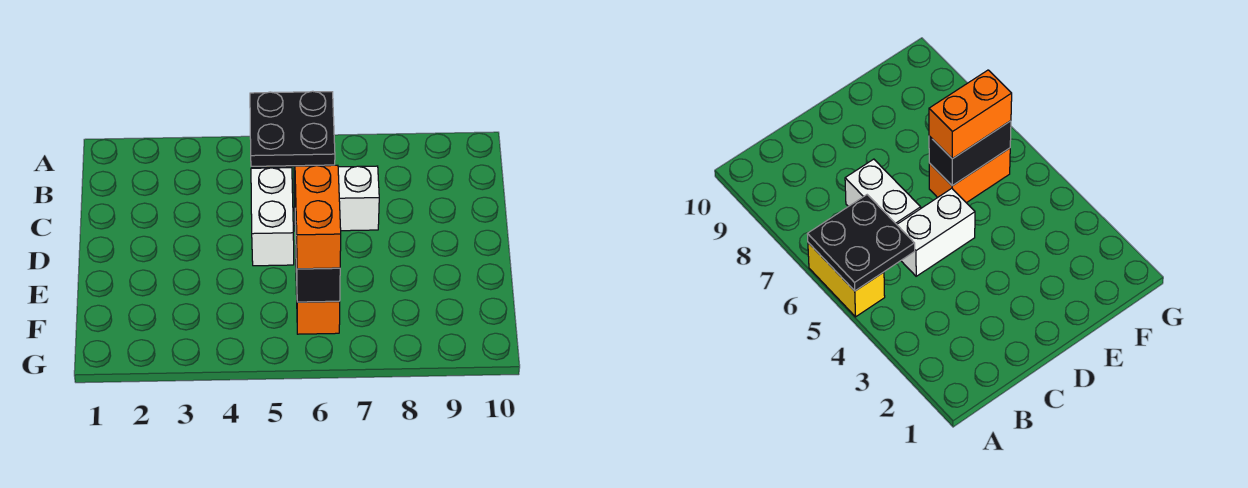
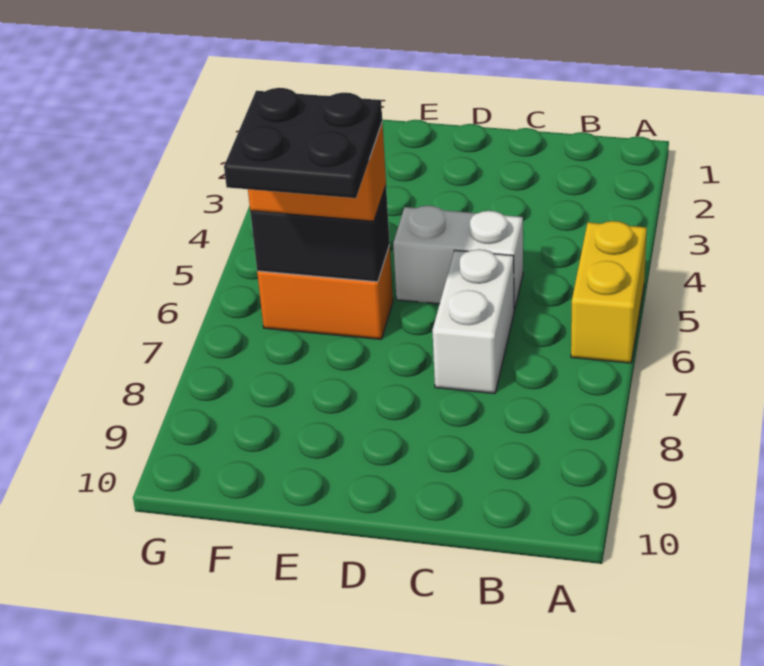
black 2x2 plate [250,91,335,166] -> black 2x2 plate moved to [224,88,382,198]

